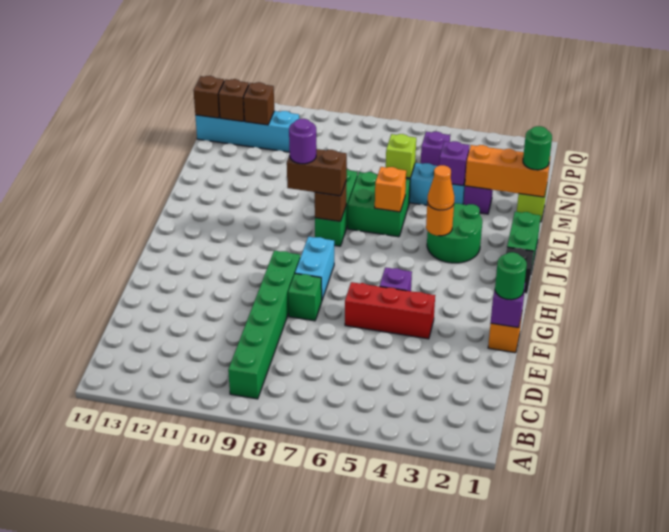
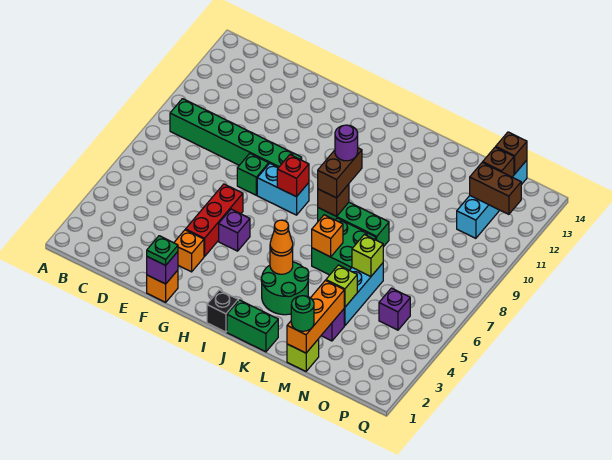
green 1x1 round brick [495,252,527,300] -> green 1x1 plate [147,236,178,265]
none -> orange 1x1 brick [174,230,204,272]
none -> red 1x1 brick [277,155,309,197]
purple 1x1 brick [439,141,469,186] -> lime 1x1 brick [326,265,357,307]
brown 1x1 brick [243,82,274,125] -> brown 1x2 brick [470,162,521,214]

